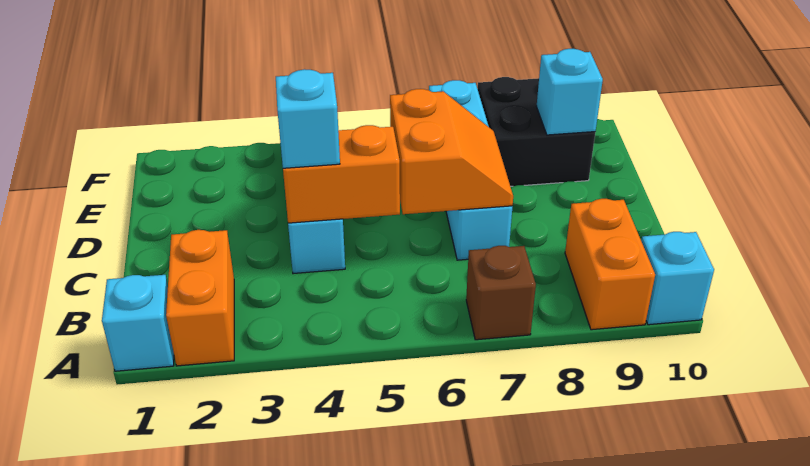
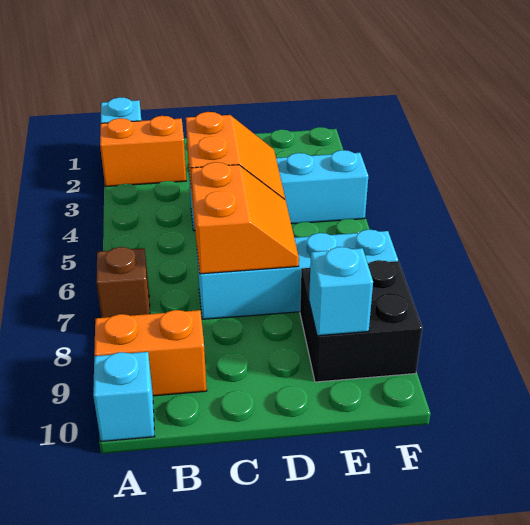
cyan 1x1 brick [276,69,340,168] -> none
orange 2x2 slope [390,89,513,214] -> orange 2x2 slope turned to [191,162,299,274]

